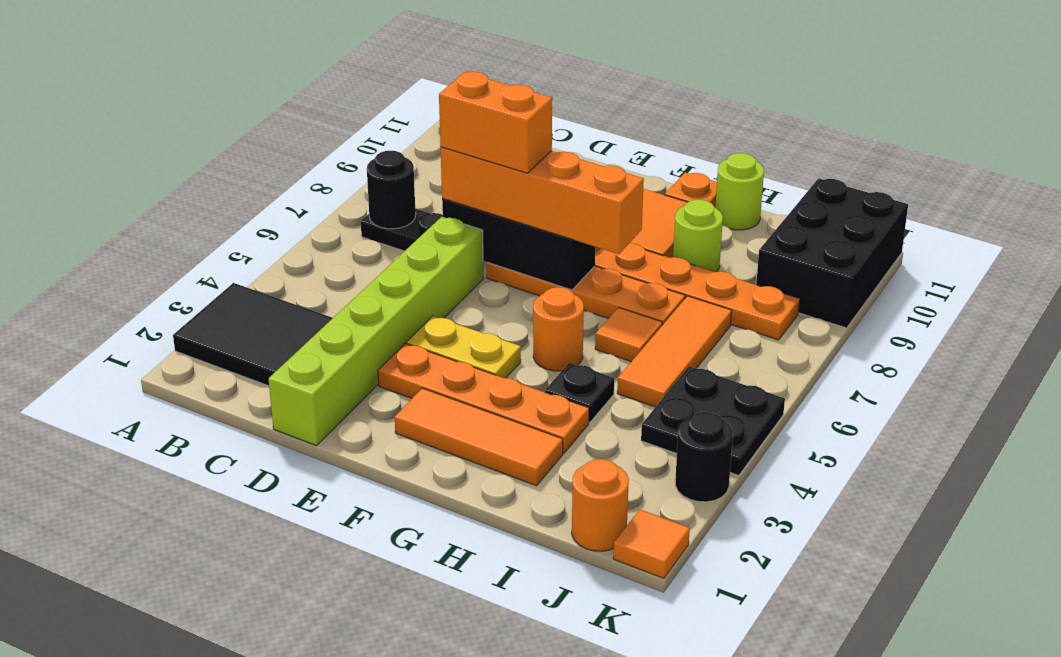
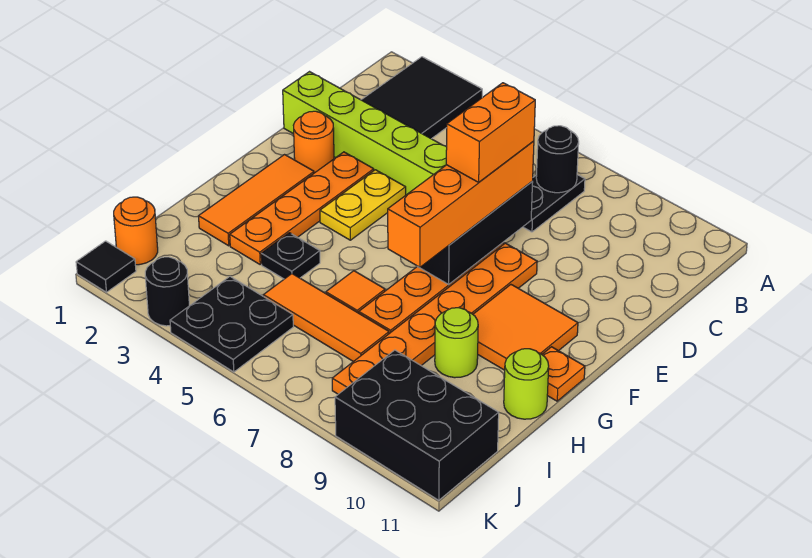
orange 1x1 round brick [533,287,584,371] -> orange 1x1 round brick moved to [293,111,334,173]
orange 1x1 tile [613,510,690,578] -> black 1x1 tile [76,241,136,292]

